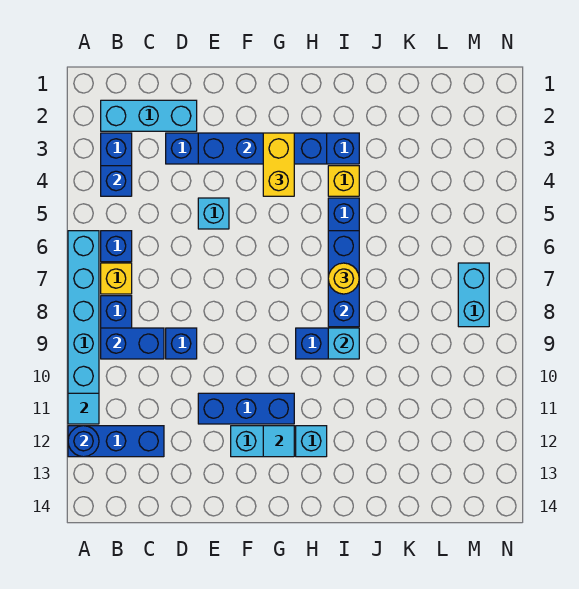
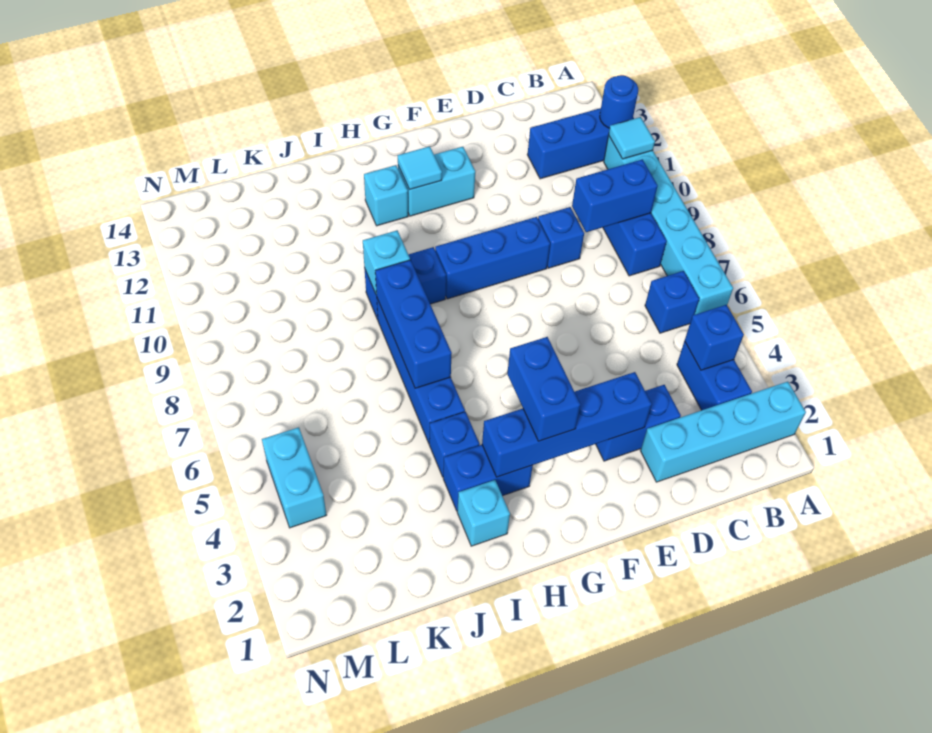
cyan 1x3 brick [101,100,197,131] -> cyan 1x4 brick [640,382,806,482]
yellow 1x1 brick [101,263,132,294] -> none
cyan 1x1 brick [198,198,229,229] -> cyan 1x1 brick moved to [457,480,510,546]
blue 1x3 brick [198,393,294,424] -> blue 1x3 brick moved to [435,217,550,299]
yellow 1x2 brick [263,133,294,196] -> blue 1x2 brick [507,337,580,441]
yellow 1x1 brick [328,166,359,196] -> blue 1x1 brick [429,412,480,477]
yellow 1x1 round brick [328,263,359,294] -> none
cyan 1x2 brick [458,263,489,327] -> cyan 1x2 brick moved to [262,427,326,528]

